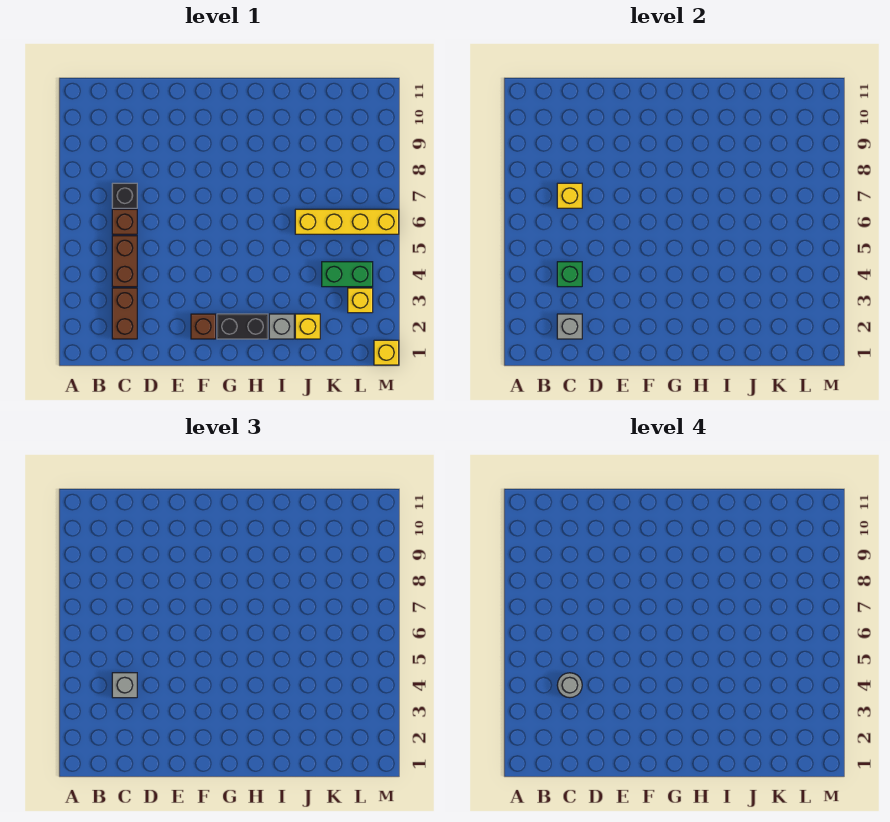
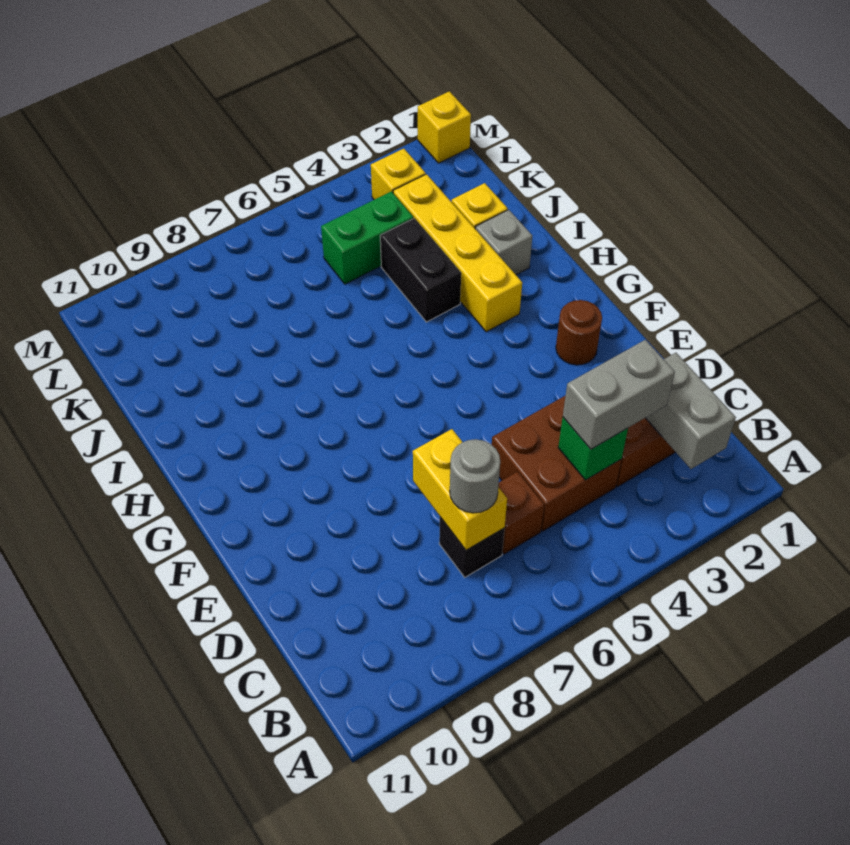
grey 1x1 brick [557,314,582,339] -> grey 1x2 brick [646,353,736,469]
brown 1x2 brick [112,236,137,287] -> brown 2x2 brick [492,395,622,531]
grey 1x1 brick [112,673,137,698] -> grey 1x2 brick [563,340,675,449]
grey 1x1 round brick [557,673,582,698] -> grey 1x1 round brick moved to [450,439,500,513]
yellow 1x1 brick [557,183,582,208] -> yellow 1x2 brick [413,429,507,550]
brown 1x1 brick [191,314,216,339] -> brown 1x1 round brick [556,300,602,365]
black 1x2 brick [217,314,268,339] -> black 1x2 brick moved to [380,218,461,322]
yellow 1x4 brick [295,209,399,234] -> yellow 1x4 brick moved to [393,174,522,332]
green 1x2 brick [322,262,373,287] -> green 1x2 brick turned to [321,191,413,284]

